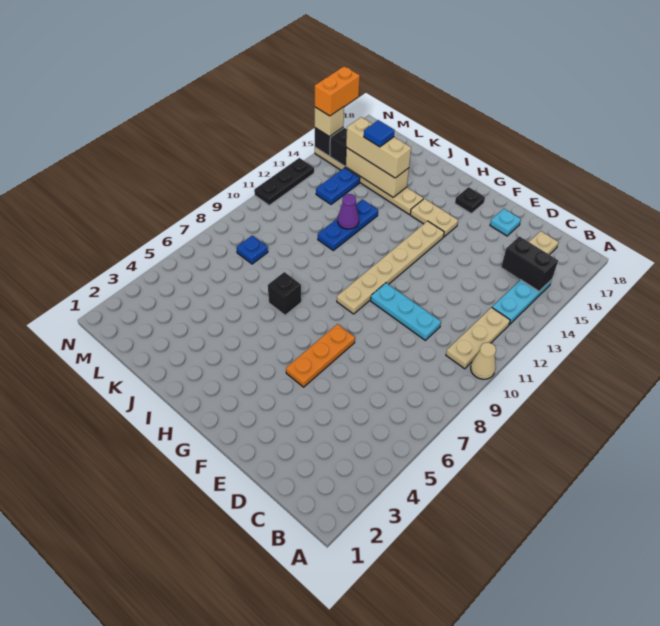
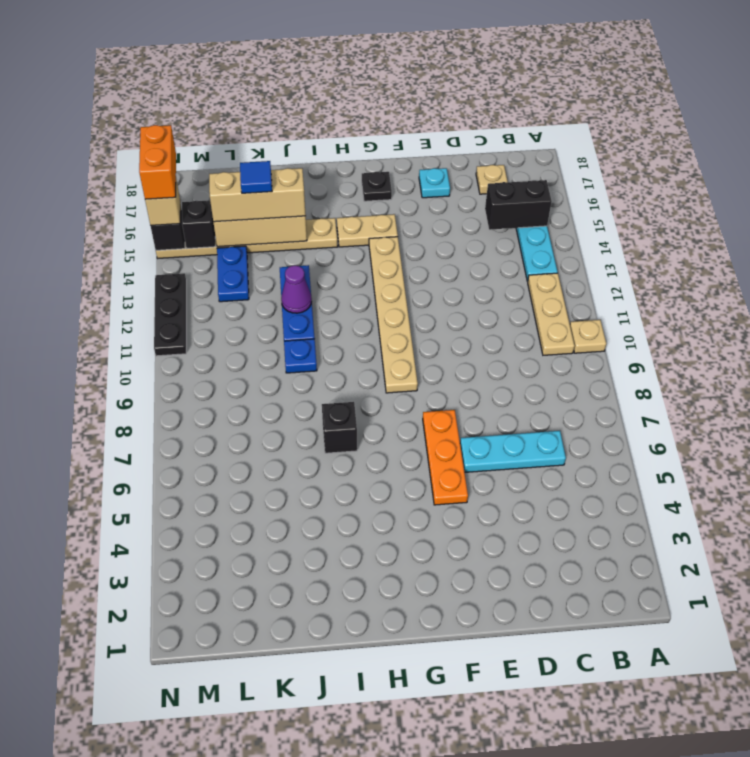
tan 1x1 cone [471,343,496,379] -> tan 1x1 plate [570,320,606,353]
cyan 1x3 plate [371,283,441,340] -> cyan 1x3 plate moved to [460,431,566,472]
blue 1x1 plate [236,235,268,264] -> blue 1x1 plate moved to [284,339,317,373]

